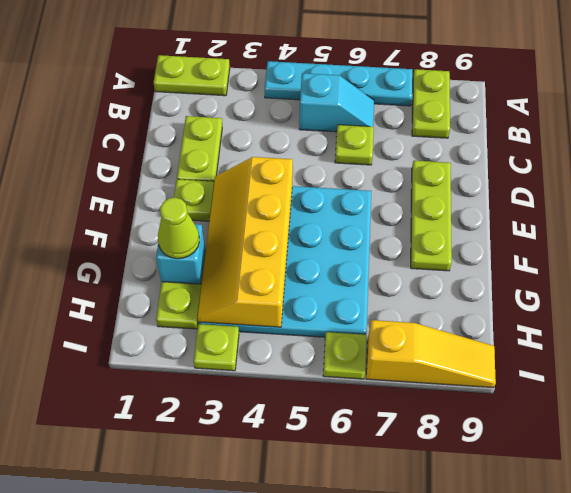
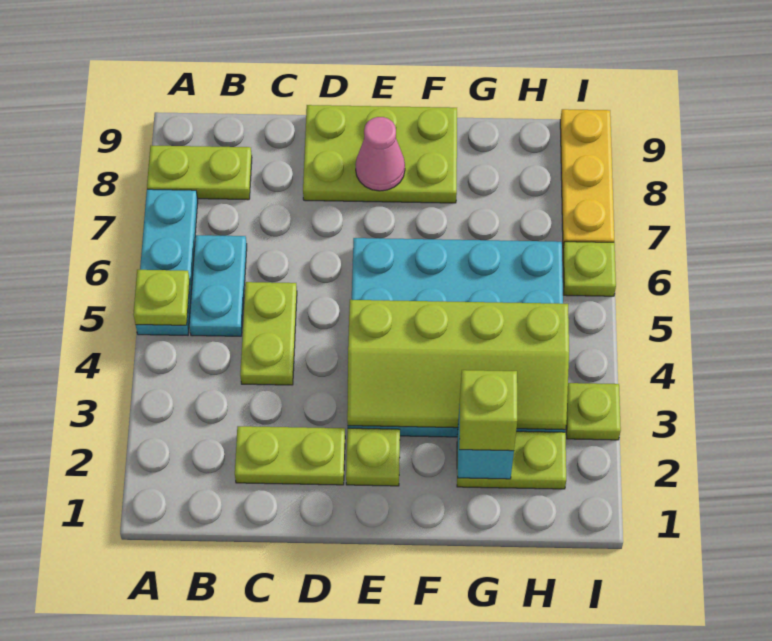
lime 1x2 plate [154,55,230,96] -> lime 1x2 plate moved to [240,282,297,385]
cyan 1x4 plate [265,61,413,106] -> cyan 1x3 plate [136,189,198,335]
cyan 1x2 slope [299,73,374,132] -> cyan 1x2 plate [189,235,247,336]
lime 1x1 plate [335,125,374,165] -> lime 1x1 plate moved to [133,270,190,325]
lime 1x3 plate [411,161,452,271] -> lime 2x3 plate [303,105,457,203]
yellow 2x4 slope [198,157,293,327] -> lime 2x4 slope [347,300,569,430]
none -> pink 1x1 cone [356,117,405,191]
lime 1x1 cone [158,198,199,259] -> lime 1x1 brick [459,370,517,451]
yellow 1x3 slope [366,320,496,388] -> yellow 1x3 plate [560,109,614,248]

